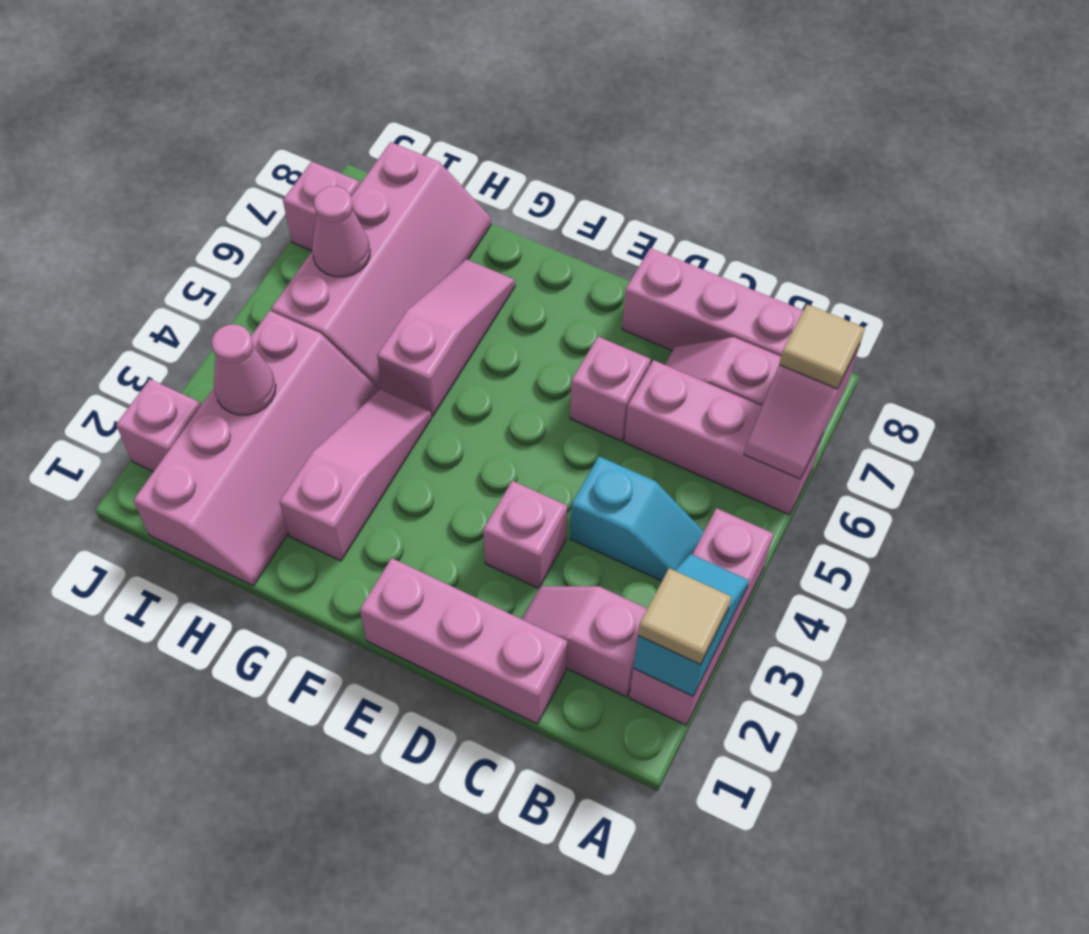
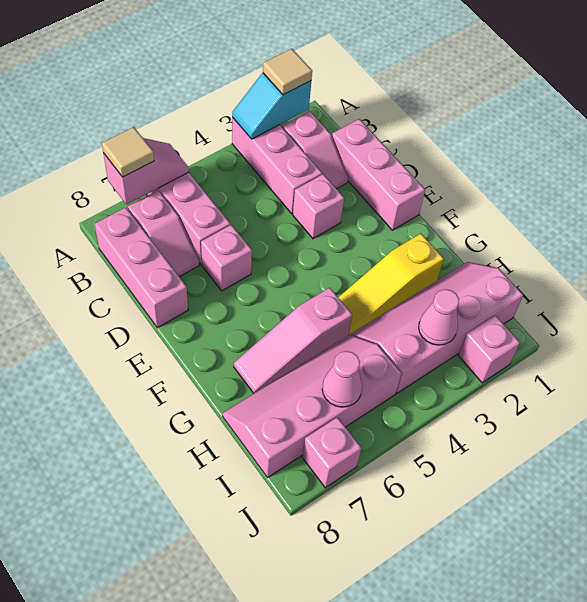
pink 1x3 brick [629,508,773,725] -> pink 1x3 brick turned to [232,117,322,214]
cyan 1x2 slope [570,456,704,581] -> none
pink 1x3 slope [279,389,431,561] -> yellow 1x3 slope [338,234,444,335]

